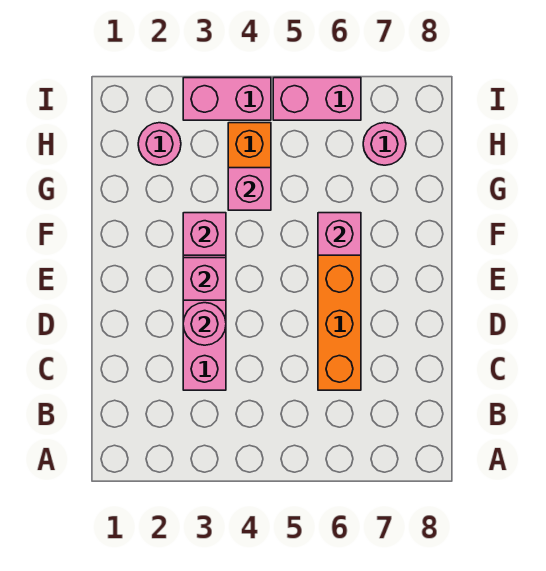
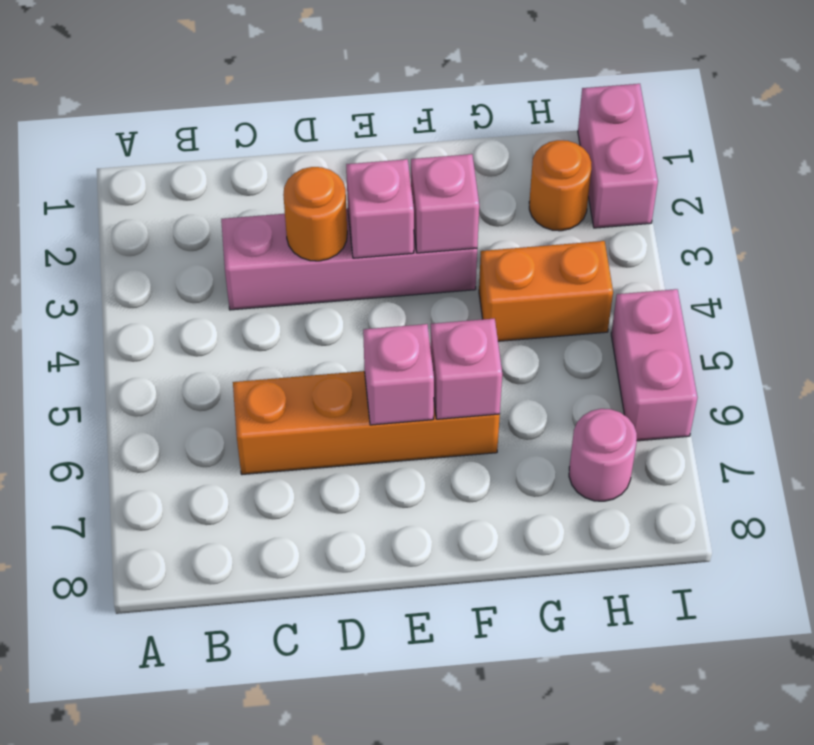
pink 1x1 round brick [183,303,226,345] -> orange 1x1 round brick [283,167,347,261]
pink 1x1 brick [228,168,271,210] -> pink 1x1 brick moved to [363,324,434,425]
pink 1x1 round brick [138,123,181,165] -> orange 1x1 round brick [529,140,592,231]
pink 1x2 brick [183,78,271,120] -> pink 1x2 brick moved to [578,84,658,228]

